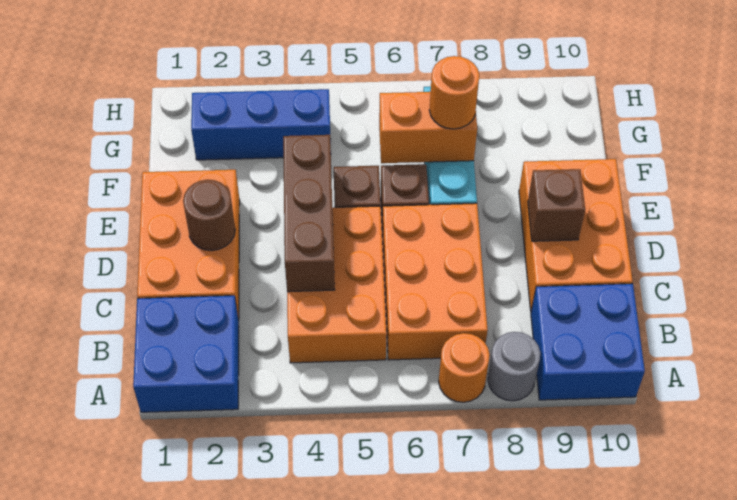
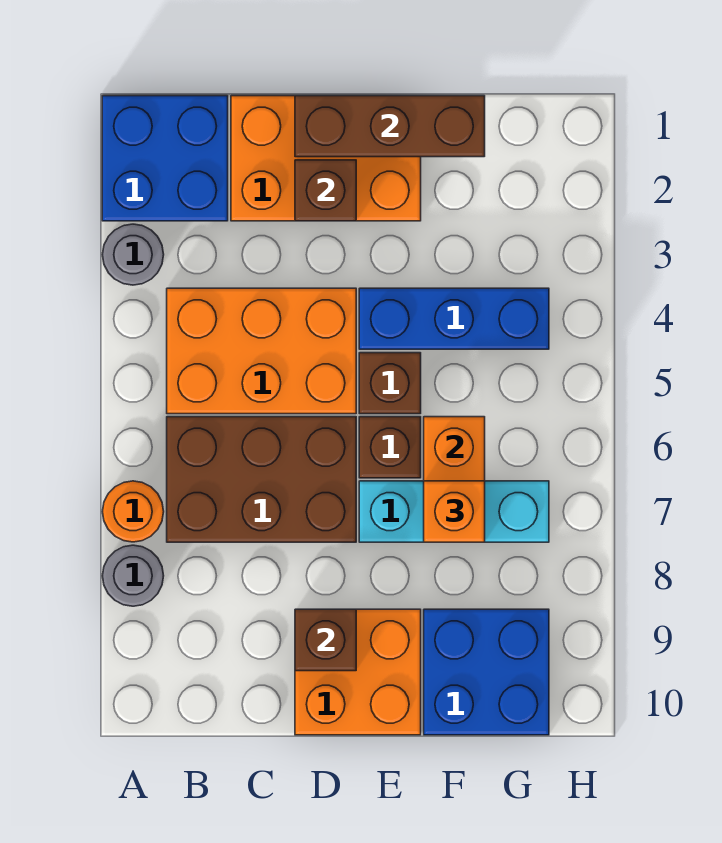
none -> grey 1x1 round brick [102,224,164,285]
blue 2x2 brick [531,284,645,400] -> blue 2x2 brick moved to [424,609,549,735]
orange 2x3 brick [382,203,488,360] -> brown 2x3 brick [167,417,356,542]
brown 1x3 brick [283,135,335,292] -> brown 1x3 brick moved to [295,96,485,157]
orange 2x3 brick [519,159,633,311] -> orange 2x2 brick [295,609,421,735]
brown 1x1 round brick [183,180,235,251] -> brown 1x1 brick [295,160,356,221]
orange 1x1 round brick [429,56,479,129] -> orange 1x1 brick [424,481,485,542]
blue 1x3 brick [191,89,331,160] -> blue 1x3 brick turned to [359,288,549,349]

